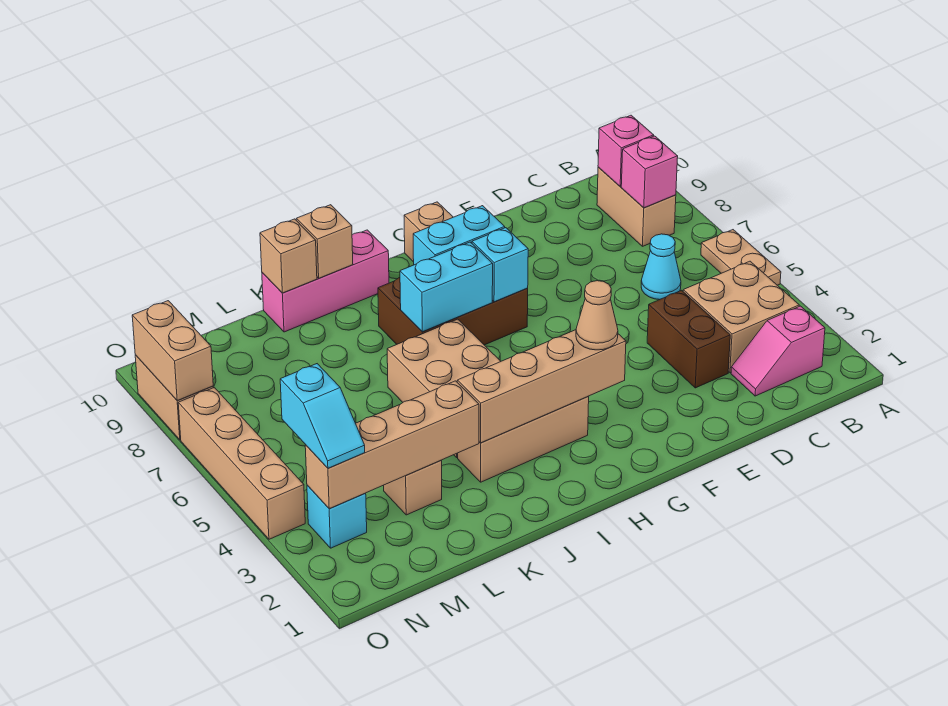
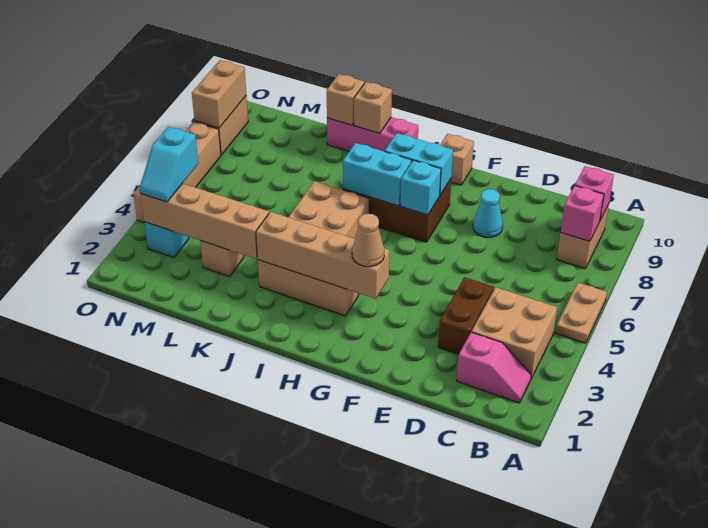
pink 1x2 slope [731,306,825,396] -> pink 1x2 slope turned to [457,332,531,403]
cyan 1x1 cone [641,234,681,300] -> cyan 1x1 cone moved to [473,189,503,237]

